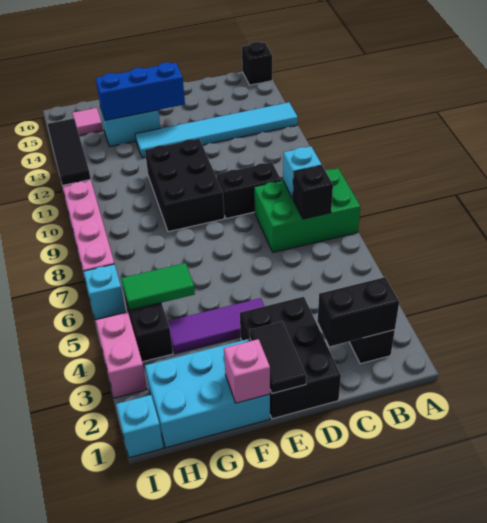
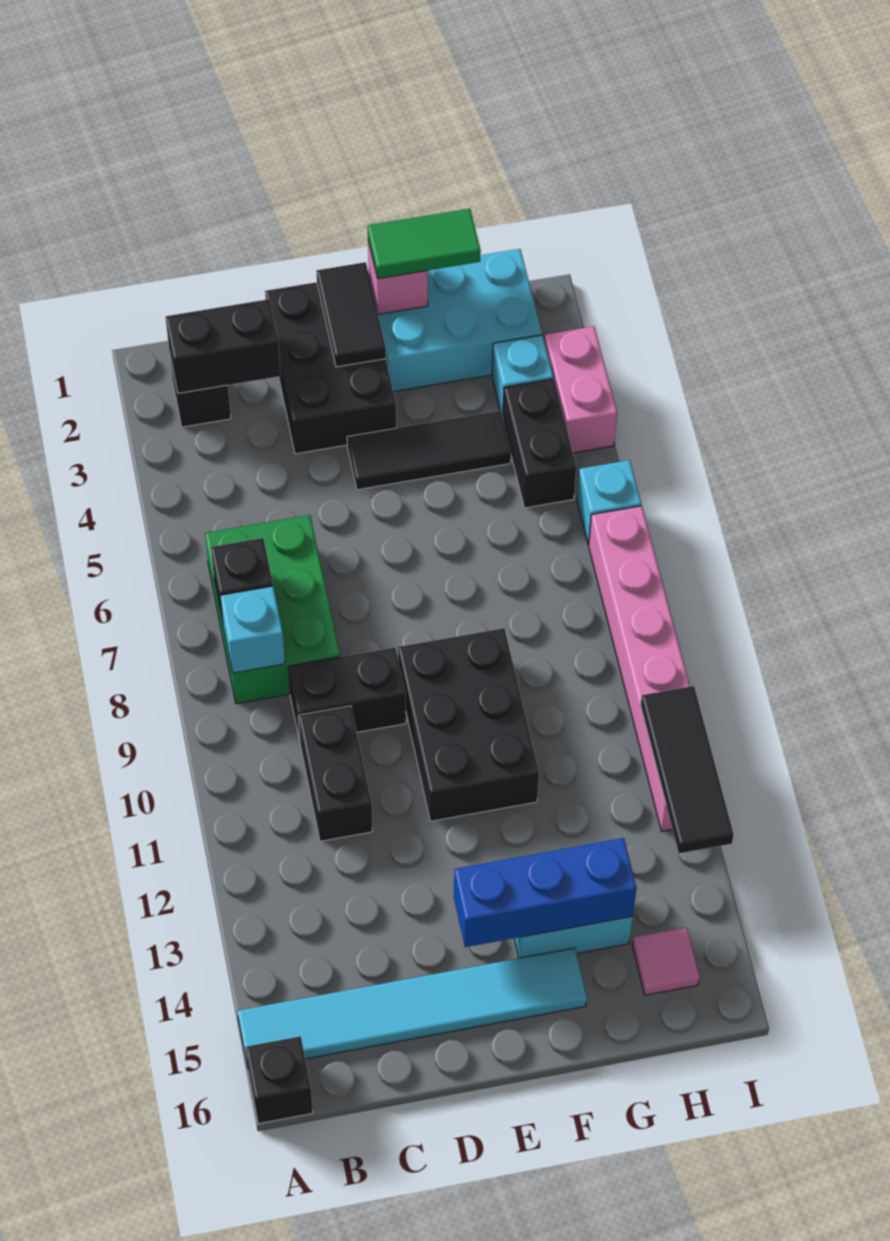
green 2x3 brick [254,168,360,253] -> green 2x3 brick turned to [205,515,340,704]
cyan 1x6 tile [135,102,298,158] -> cyan 1x6 tile moved to [237,948,587,1066]
none -> black 1x2 brick [298,706,373,841]
purple 1x3 tile [168,298,264,354] -> black 1x3 tile [347,411,511,490]
green 1x2 tile [121,263,195,310] -> green 1x2 tile moved to [368,209,481,279]
cyan 1x1 brick [116,395,163,458] -> cyan 1x1 brick moved to [492,335,553,418]

